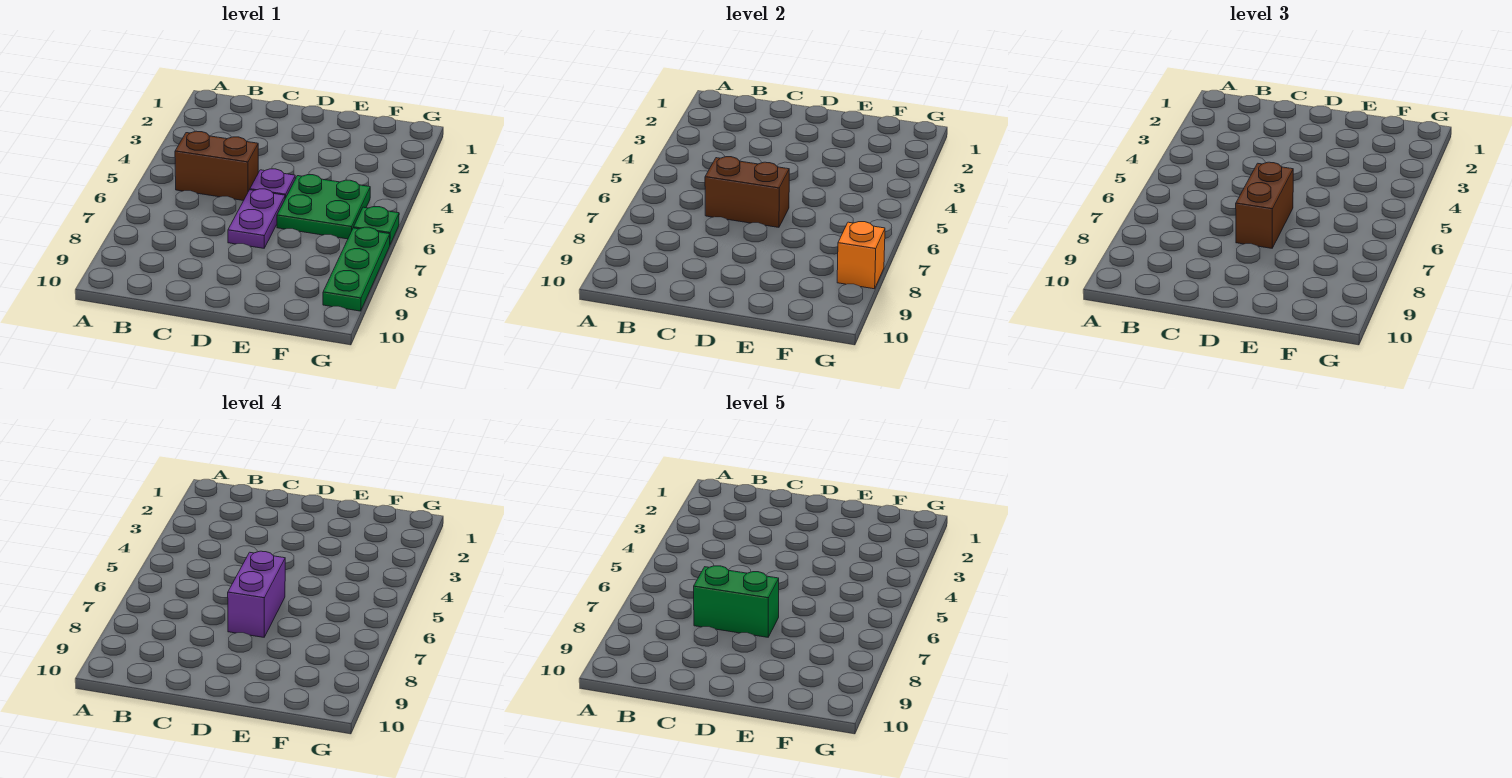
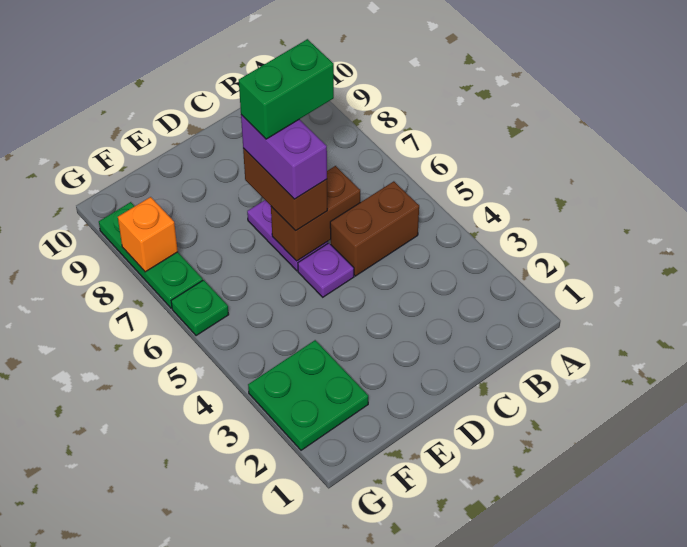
green 2x2 plate [277,175,370,239] -> green 2x2 plate moved to [248,340,368,450]

